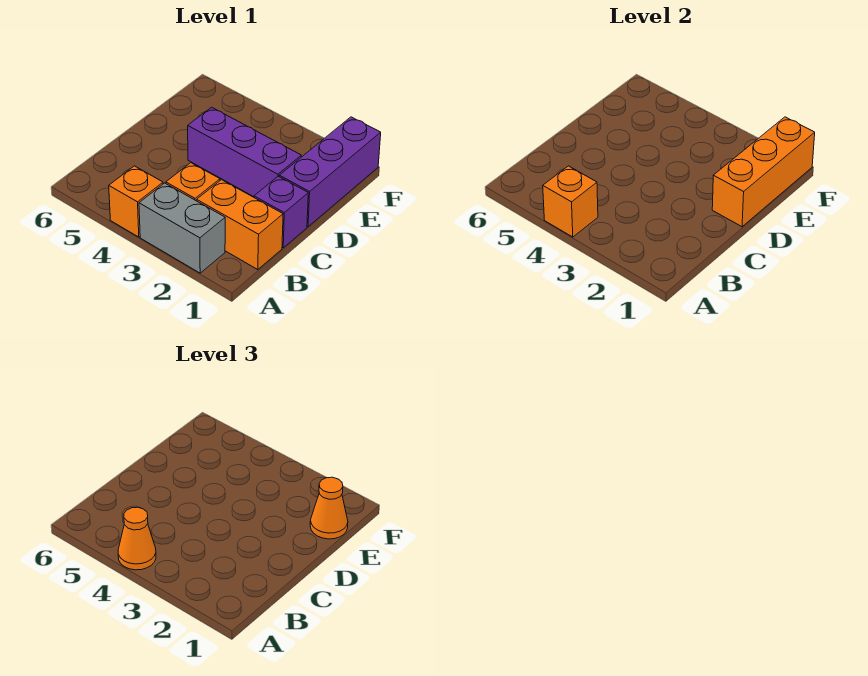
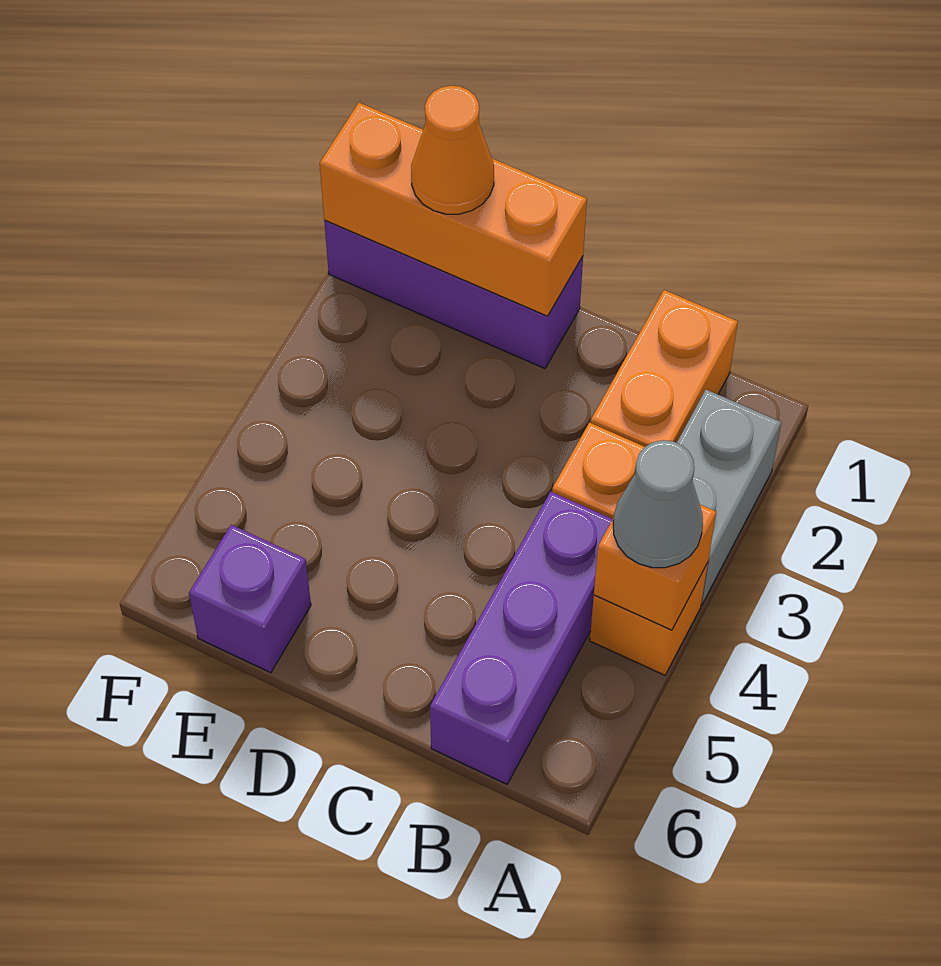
orange 1x1 cone [118,507,156,570] -> grey 1x1 cone [613,440,703,568]
purple 1x1 brick [254,176,308,248] -> purple 1x1 brick moved to [189,525,311,673]
purple 1x3 brick [188,107,301,197] -> purple 1x3 brick moved to [430,492,613,784]

